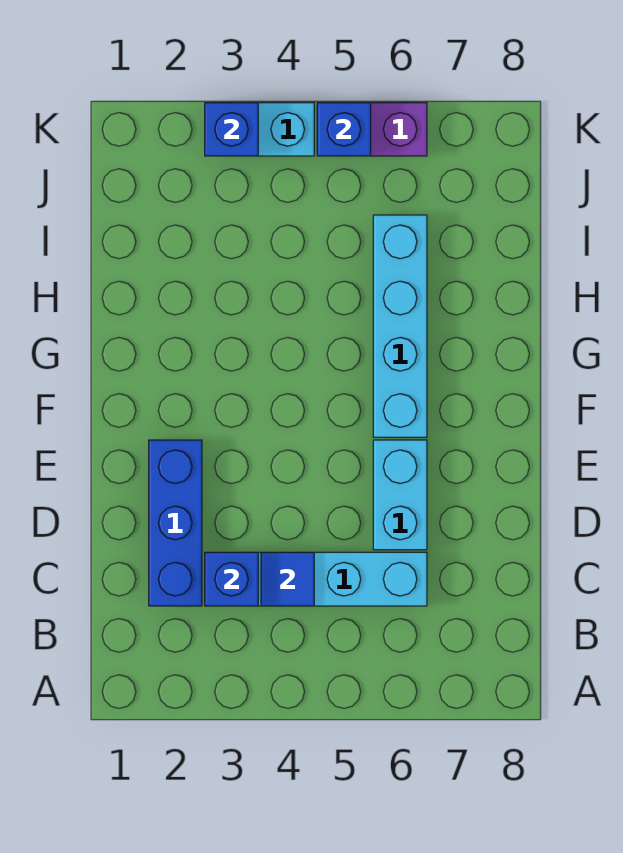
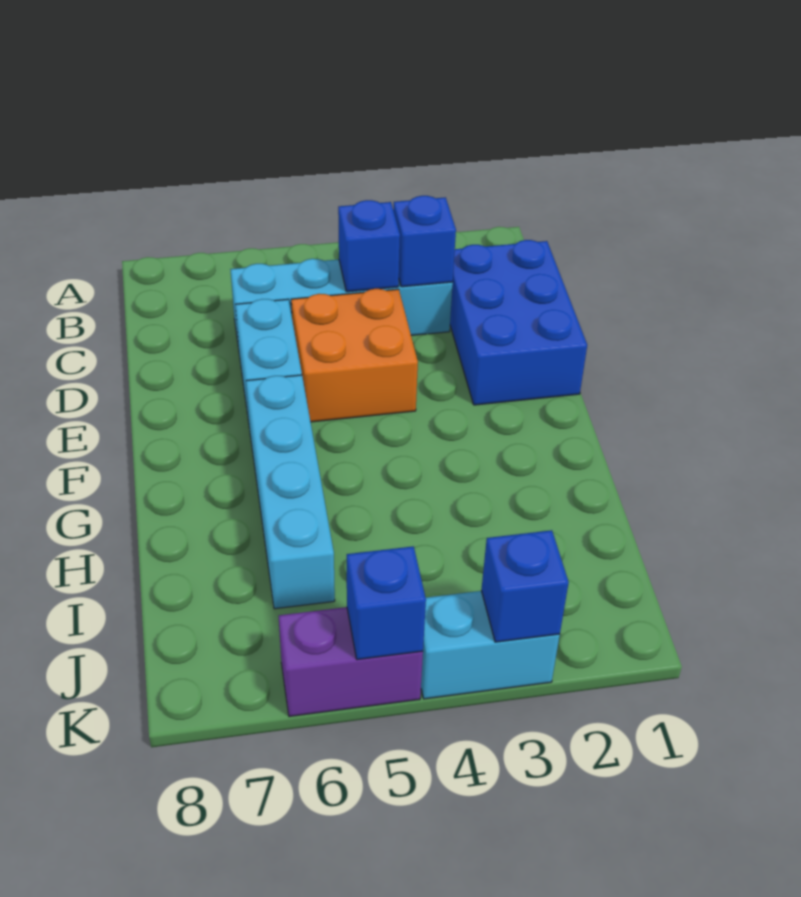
blue 1x3 brick [149,440,202,606] -> blue 2x3 brick [450,240,587,405]
blue 1x1 tile [261,552,314,606] -> blue 1x1 brick [338,200,400,292]
none -> orange 2x2 brick [291,289,418,422]

